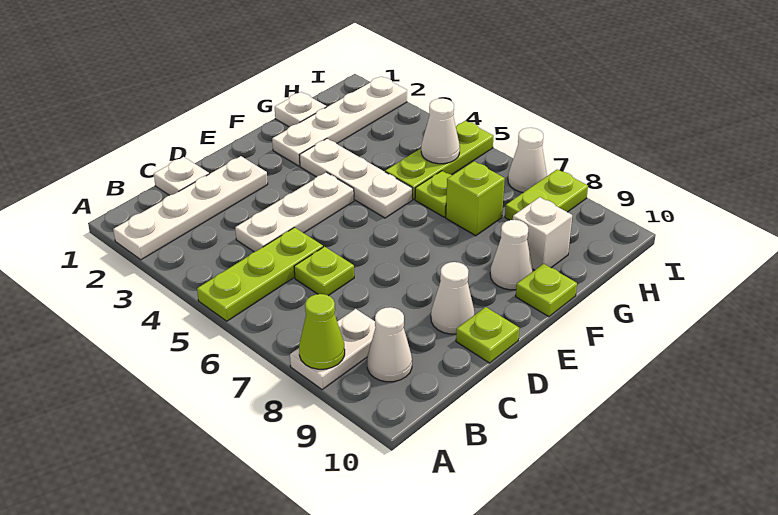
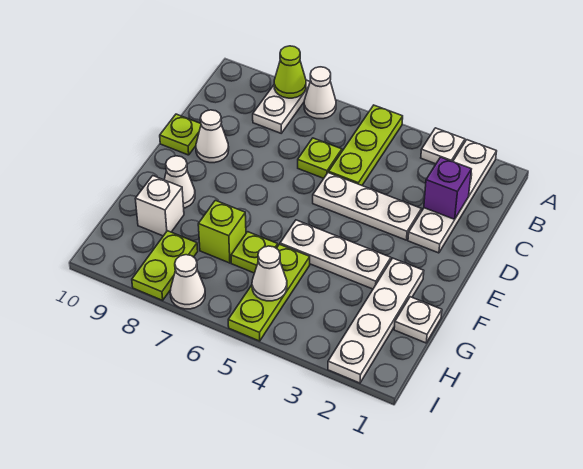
white 1x1 cone [367,307,412,382] -> white 1x1 cone moved to [304,67,336,119]
white 1x1 plate [154,157,209,195] -> white 1x1 plate moved to [421,128,465,164]
none -> purple 1x1 brick [424,157,471,219]
white 1x3 plate [235,172,354,252] -> white 1x3 plate turned to [313,173,421,240]
lime 1x1 plate [516,264,577,317] -> none

